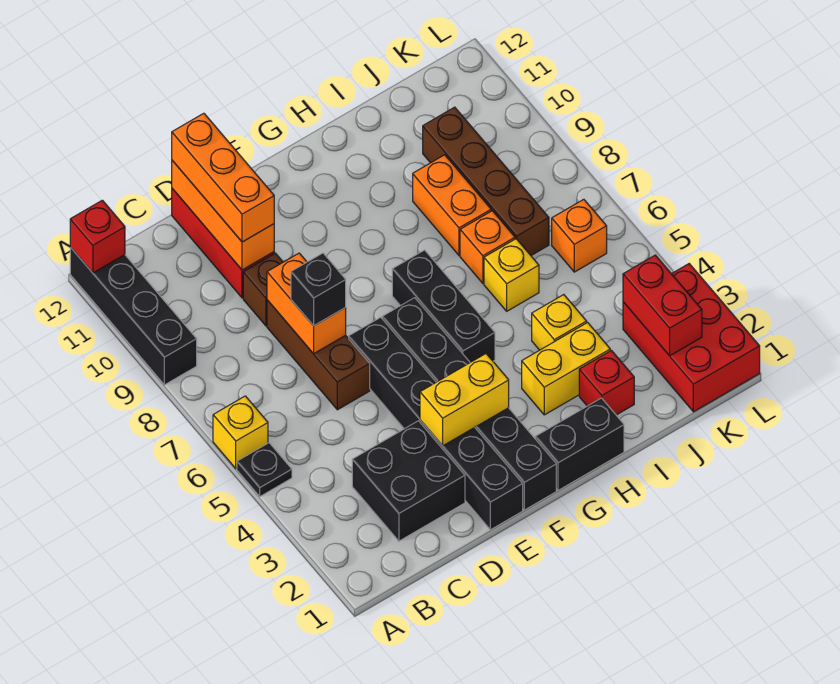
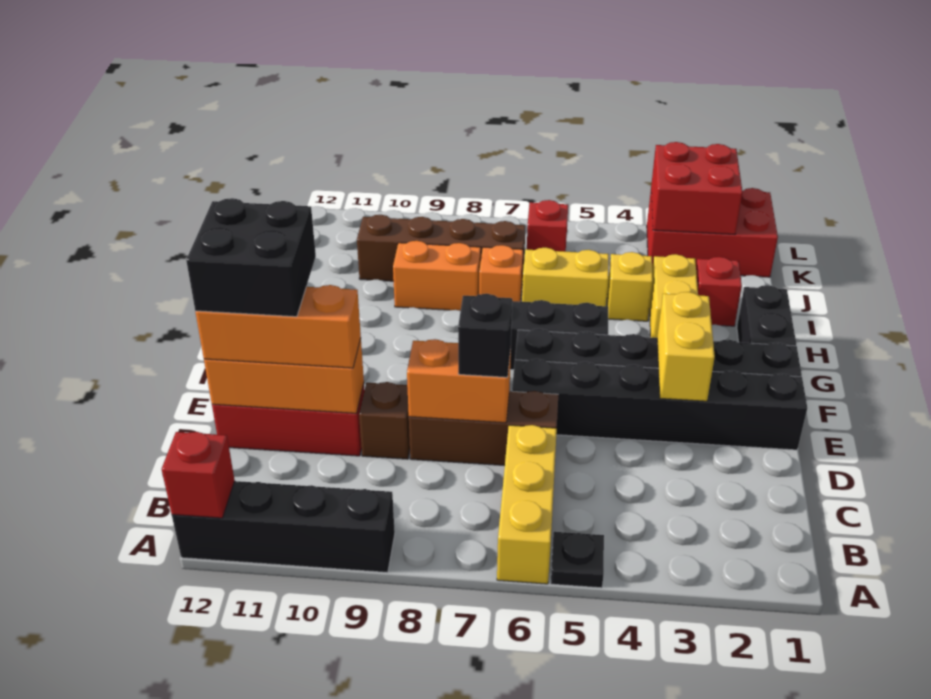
yellow 1x1 brick [213,396,268,469] -> yellow 1x3 brick [497,425,557,584]
black 2x2 brick [352,421,465,541] -> black 2x2 brick moved to [186,198,316,317]
yellow 1x1 brick [484,239,539,311] -> yellow 1x2 brick [522,248,609,306]
red 1x2 brick [623,255,702,356] -> red 2x2 brick [651,142,742,234]
orange 1x1 brick [552,199,607,272] -> red 1x1 brick [527,200,568,252]

